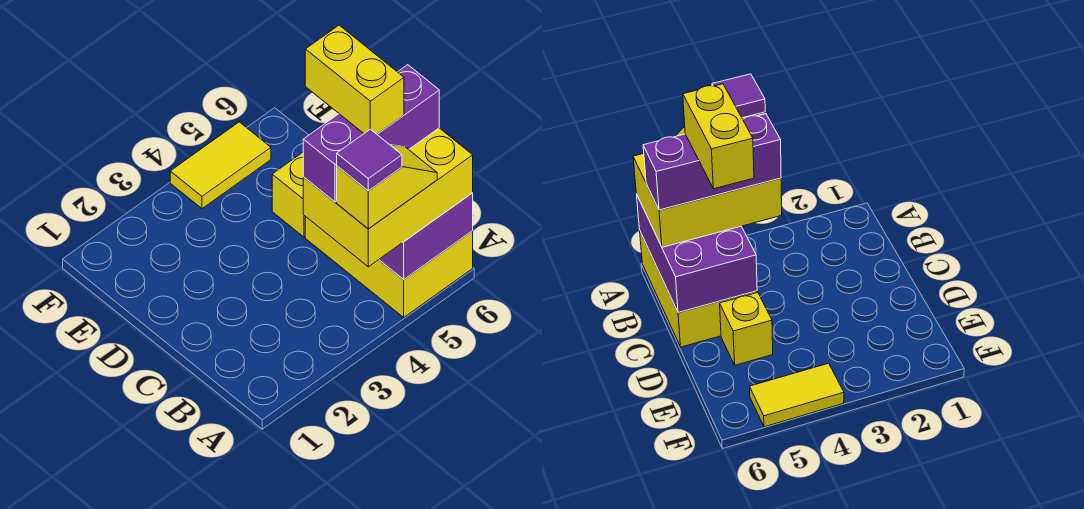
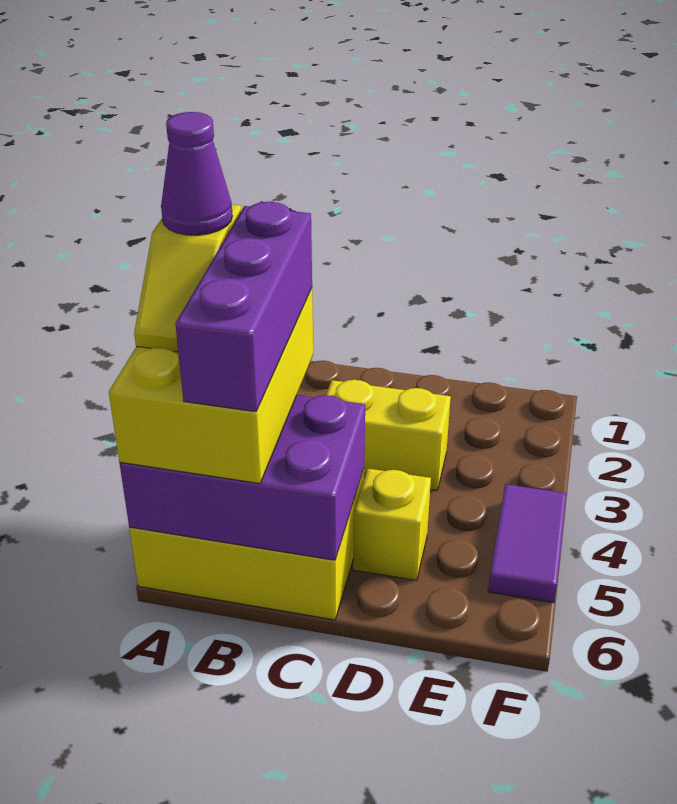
purple 1x1 tile [337,129,402,191] -> purple 1x1 cone [161,112,233,235]
yellow 1x2 brick [305,25,404,134] -> yellow 1x2 brick moved to [326,380,451,490]
yellow 1x2 tile [170,122,271,209] -> purple 1x2 tile [488,484,567,603]

